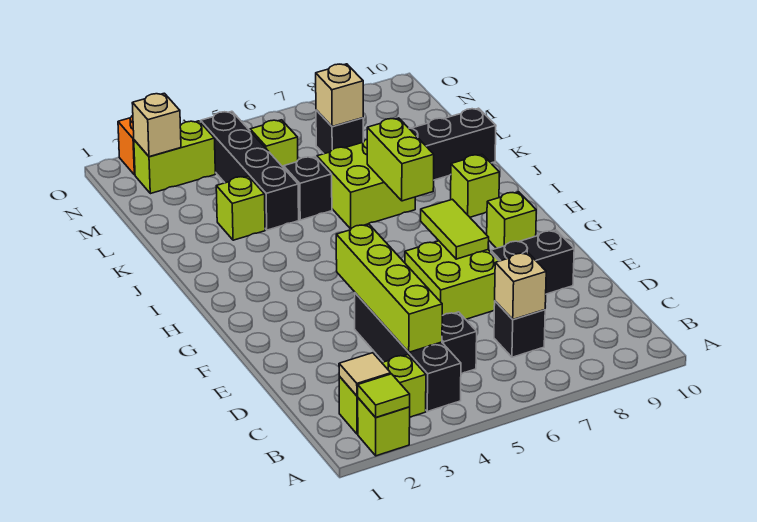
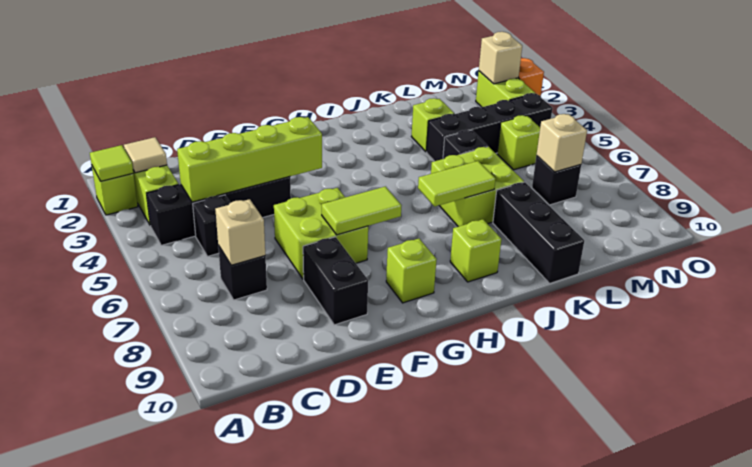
lime 1x2 brick [367,118,434,201] -> lime 1x2 tile [418,161,496,207]

